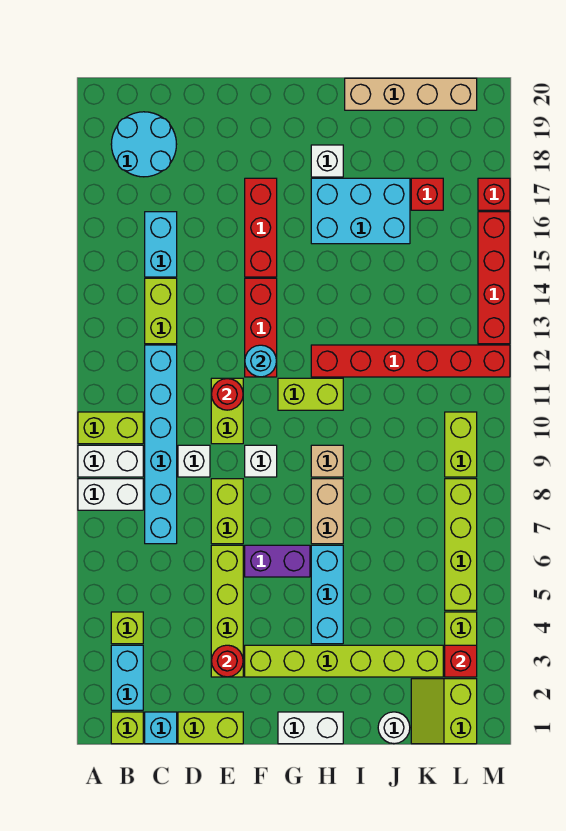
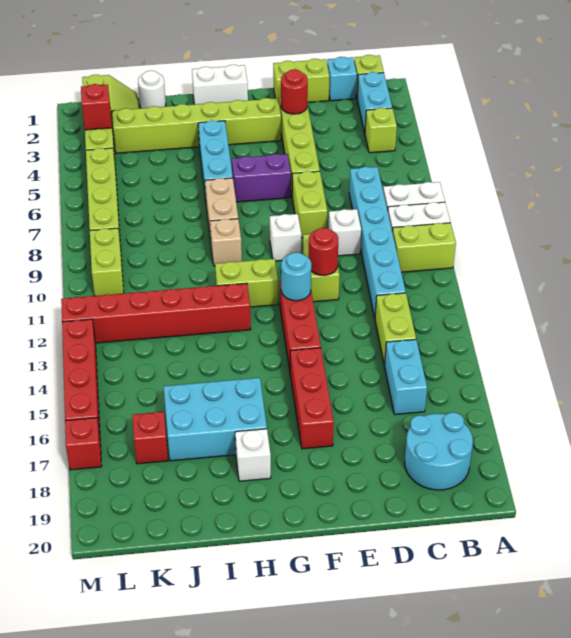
tan 1x4 brick [345,78,477,110] -> none

